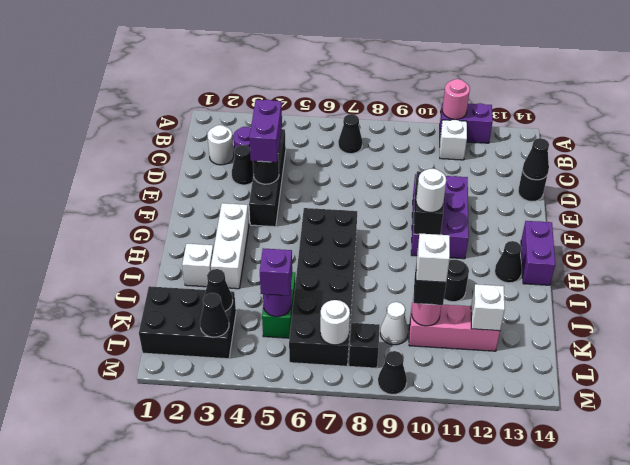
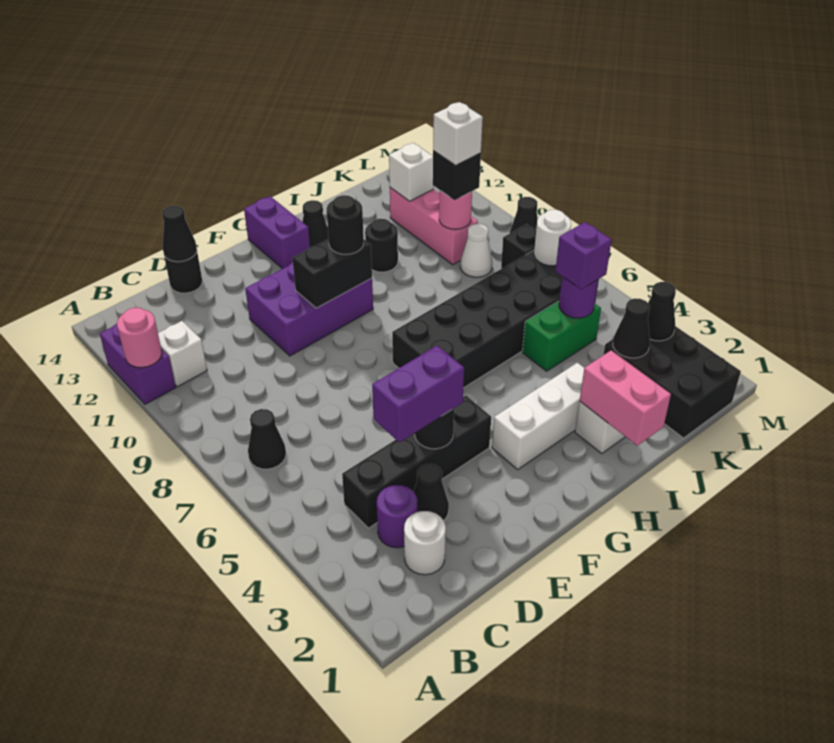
white 1x1 round brick [416,169,446,212] -> black 1x1 round brick [327,195,364,254]
purple 1x2 brick [521,221,555,285] -> purple 1x2 brick turned to [244,196,310,269]
none -> pink 1x2 brick [580,350,671,446]

